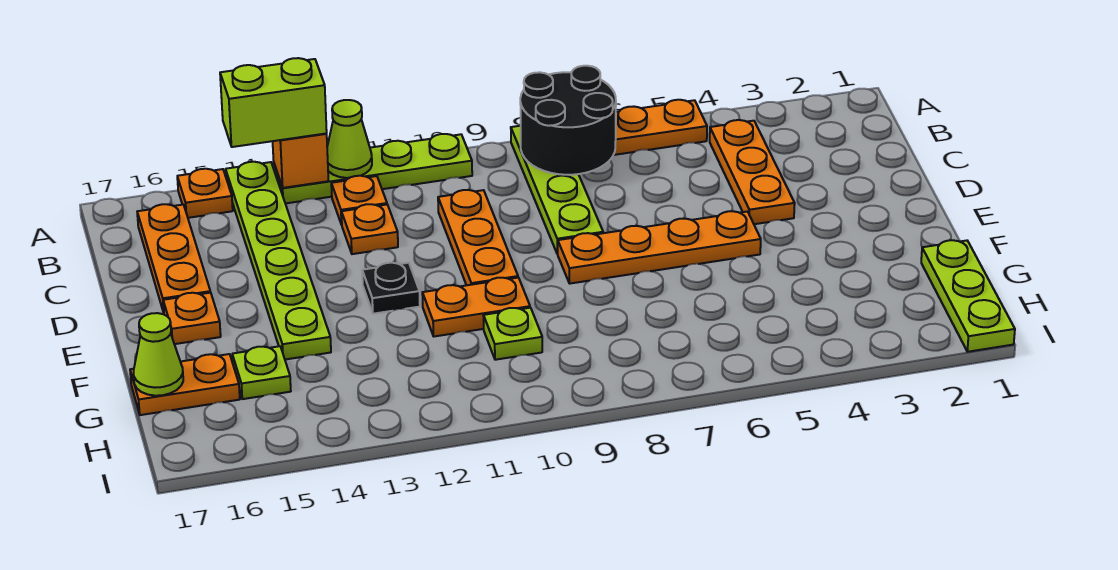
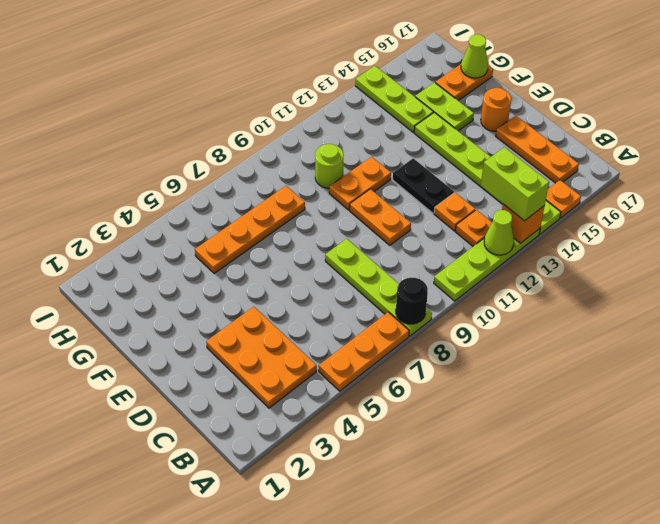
black 2x2 round brick [520,66,616,175] -> black 1x1 round brick [396,278,428,324]
lime 1x2 brick [220,58,327,147] -> lime 1x2 brick turned to [481,147,549,221]
orange 1x3 plate [710,120,795,224] -> orange 2x3 plate [206,307,317,408]
orange 1x3 plate [438,190,518,285] -> orange 1x2 plate [349,189,411,245]
orange 1x4 plate [558,211,761,284] -> orange 1x4 plate moved to [195,186,305,273]
black 1x1 plate [362,263,420,314] -> black 1x2 plate [393,158,454,213]
orange 1x1 plate [163,293,221,344] -> orange 1x1 round brick [481,88,511,131]
lime 1x3 plate [921,240,1015,352] -> lime 1x3 plate moved to [355,66,433,132]
lime 1x1 plate [483,308,542,360] -> lime 1x1 round brick [315,144,344,188]
lime 1x1 plate [232,346,291,399] -> lime 1x2 plate [415,83,474,131]

